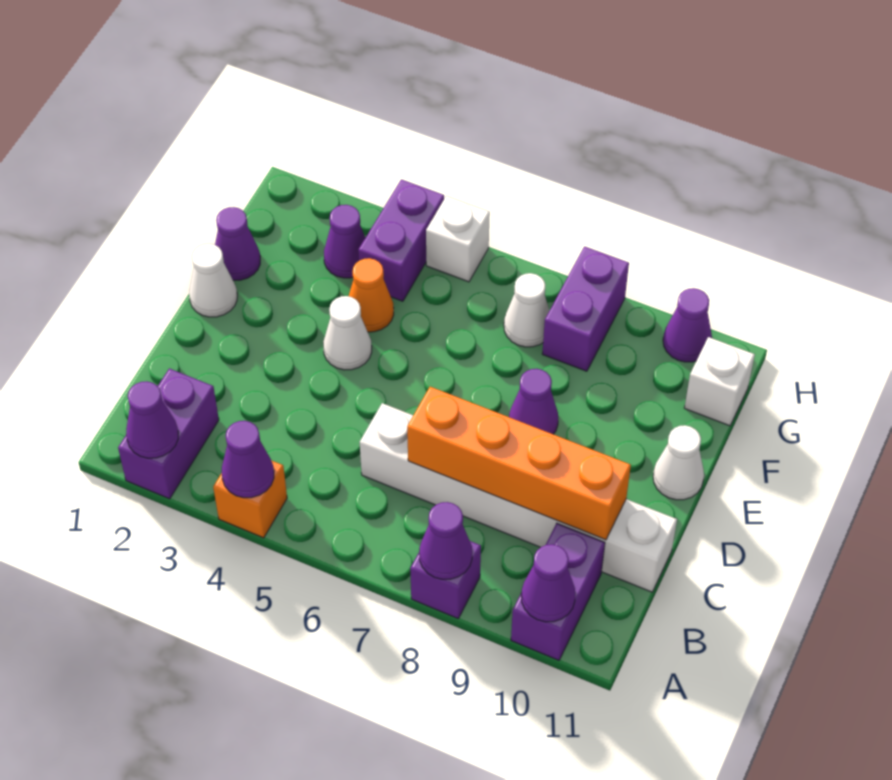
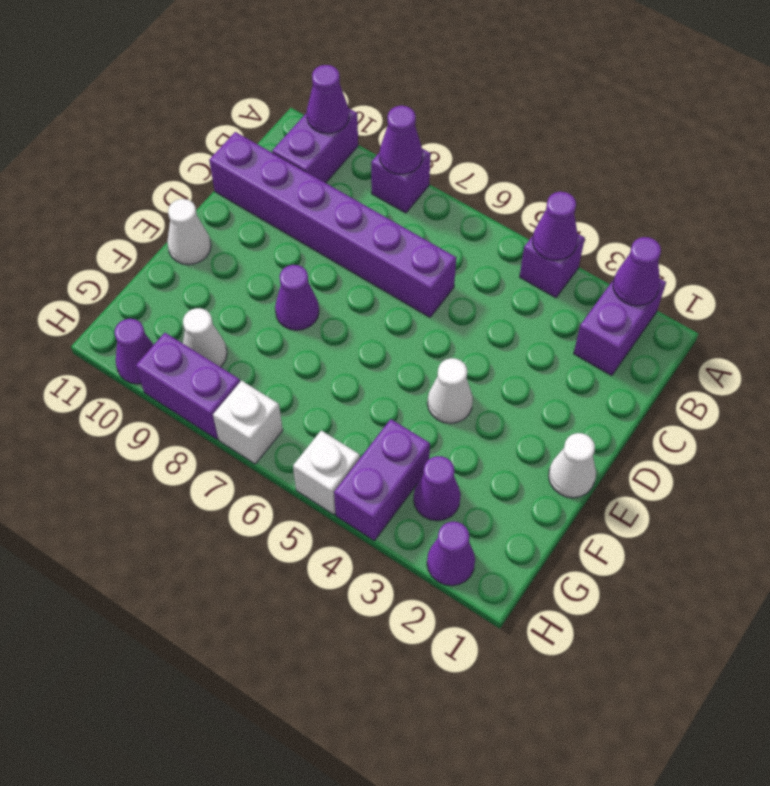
orange 1x1 brick [213,460,287,538] -> purple 1x1 brick [520,234,585,298]
white 1x6 brick [360,403,677,592] -> purple 1x6 brick [209,132,456,317]
orange 1x4 brick [407,387,631,540] -> none
purple 1x1 cone [215,207,260,280] -> purple 1x1 cone moved to [427,522,475,586]
orange 1x1 cone [349,258,394,332] -> none
white 1x1 cone [504,273,549,347] -> white 1x1 cone moved to [183,308,227,367]
purple 1x2 brick [542,247,629,371] -> purple 1x2 brick turned to [136,333,240,439]
white 1x1 brick [684,337,755,426] -> white 1x1 brick moved to [213,381,283,464]

